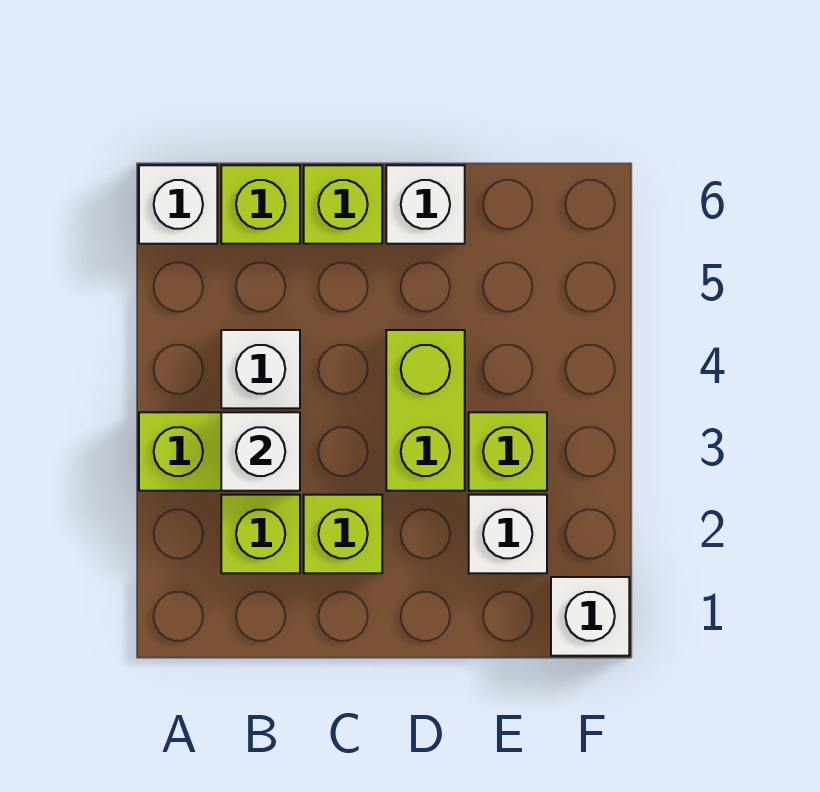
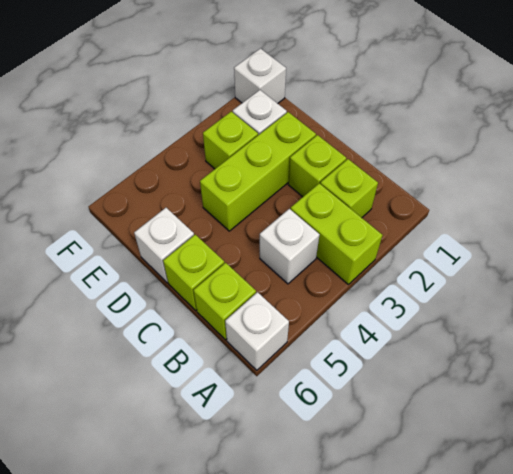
white 1x1 brick [221,412,300,491] -> none
lime 1x2 brick [386,330,465,491] -> lime 1x3 brick [200,112,316,231]

